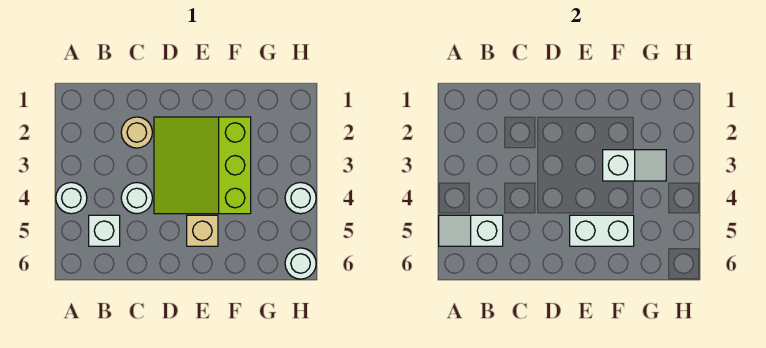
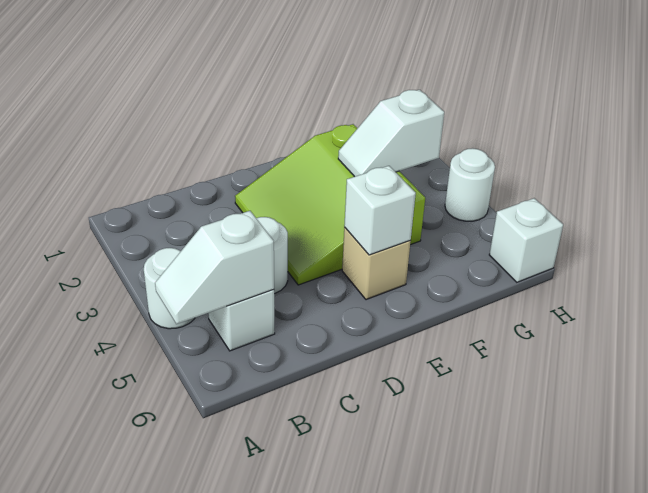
tan 1x1 round brick [121,117,152,148] -> none
white 1x2 brick [570,215,634,246] -> white 1x1 brick [344,166,416,255]
white 1x2 slope [603,150,666,181] -> white 1x2 slope turned to [338,90,444,177]
white 1x1 round brick [285,248,316,279] -> white 1x1 brick [489,198,563,282]

